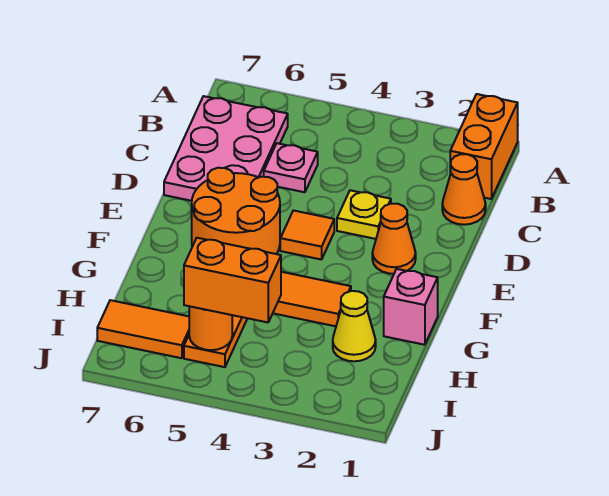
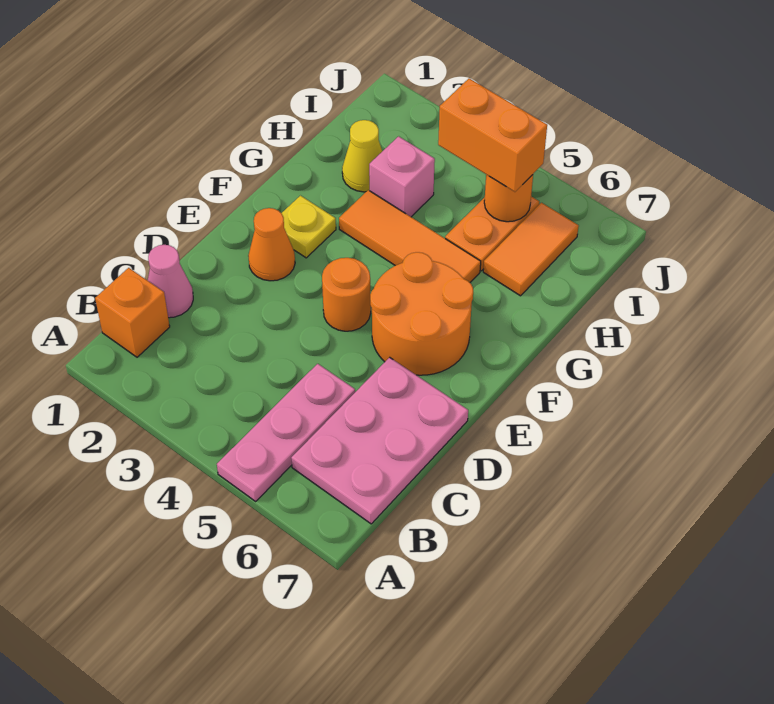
orange 1x2 brick [450,94,518,199] -> orange 1x1 brick [95,268,170,357]
orange 1x1 cone [442,154,486,225] -> pink 1x1 cone [148,245,193,318]
pink 1x1 plate [264,143,318,192] -> pink 1x3 plate [217,364,355,501]
yellow 1x1 plate [337,190,391,239] -> yellow 1x1 plate moved to [282,196,336,258]
orange 1x1 tile [280,210,334,260] -> orange 1x1 round brick [322,258,371,331]
pink 1x1 brick [384,269,438,345] -> pink 1x1 brick moved to [369,136,435,217]
orange 1x2 tile [97,300,189,358] -> orange 1x2 tile turned to [483,203,579,296]

